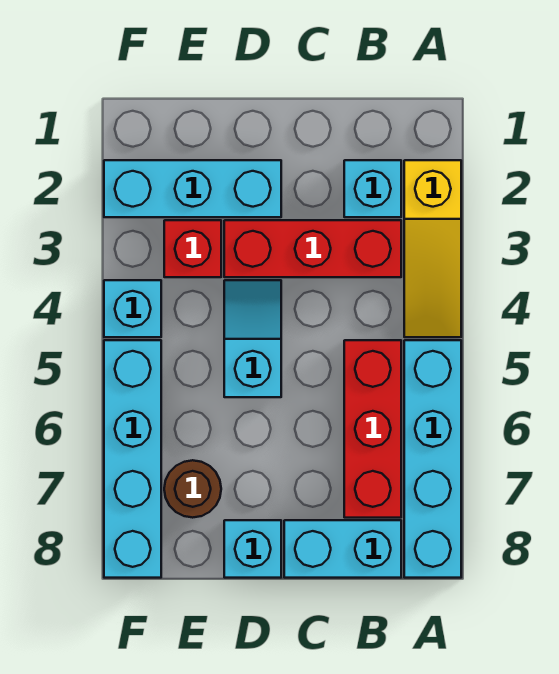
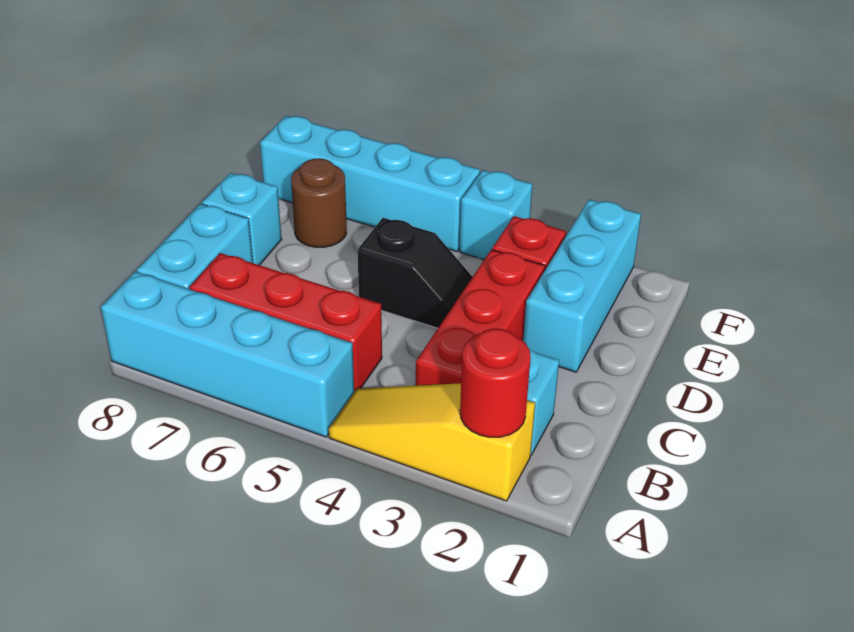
none -> red 1x1 round brick [460,328,531,437]
cyan 1x2 slope [224,280,281,397] -> black 1x2 slope [357,218,472,328]

